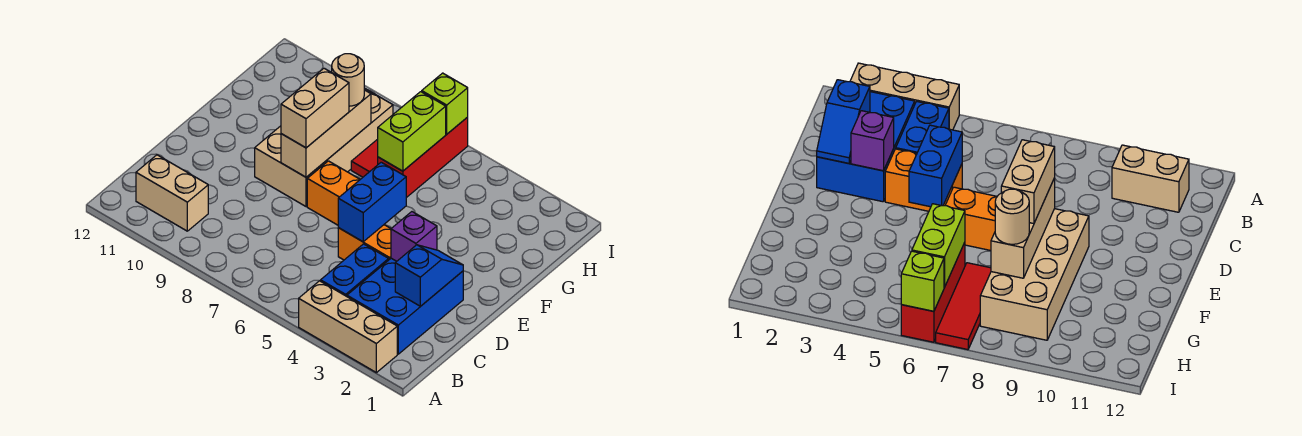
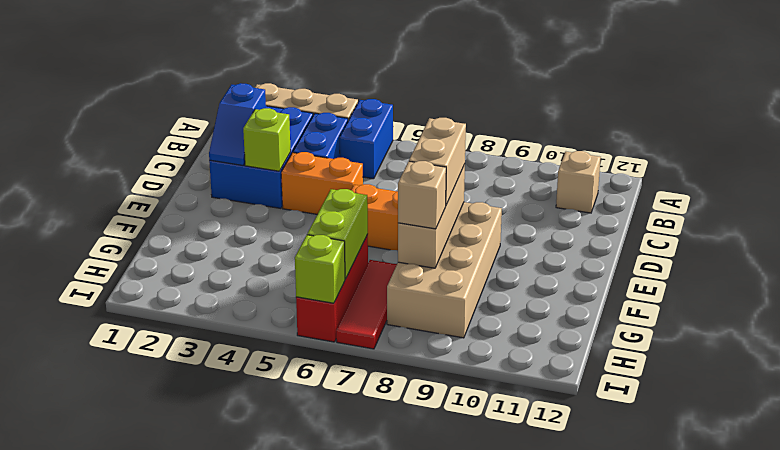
tan 1x2 brick [136,155,208,231] -> tan 1x1 brick [556,151,601,213]
purple 1x1 brick [391,212,437,261] -> lime 1x1 brick [243,108,291,171]
blue 1x2 brick [338,162,406,242] -> blue 1x2 brick moved to [340,99,393,179]
tan 1x1 round brick [332,54,364,106] -> tan 1x1 brick [398,161,446,229]

